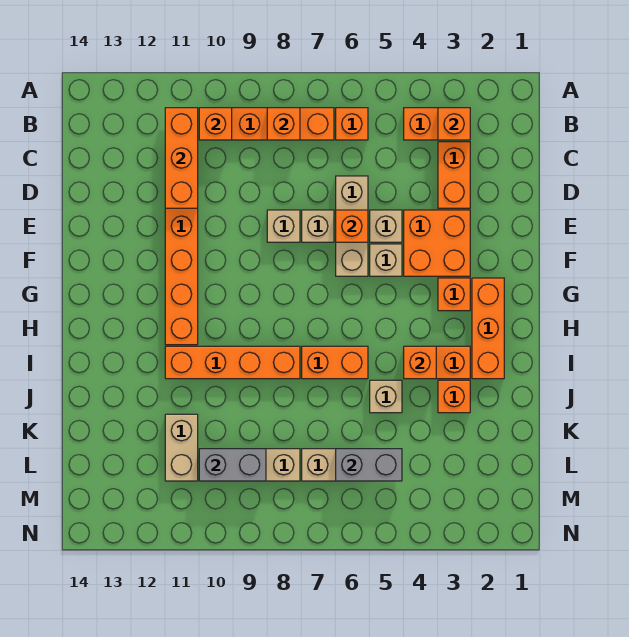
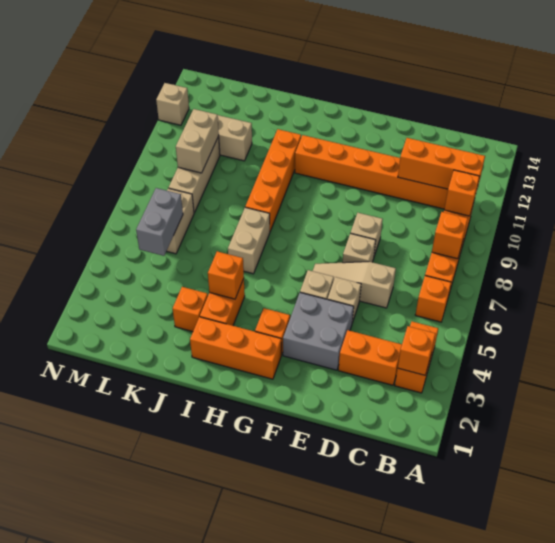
tan 1x3 brick [336,176,368,276] -> tan 1x3 slope [313,262,396,308]
orange 2x2 brick [404,210,470,276] -> grey 2x2 brick [283,293,354,370]
orange 1x1 brick [336,210,368,242] -> none
orange 1x2 brick [302,346,368,379] -> tan 1x2 brick [228,207,270,274]
tan 1x1 brick [370,380,402,413] -> tan 1x1 brick moved to [156,83,189,125]
grey 1x2 brick [199,449,266,481] -> tan 1x2 brick [176,109,219,173]

